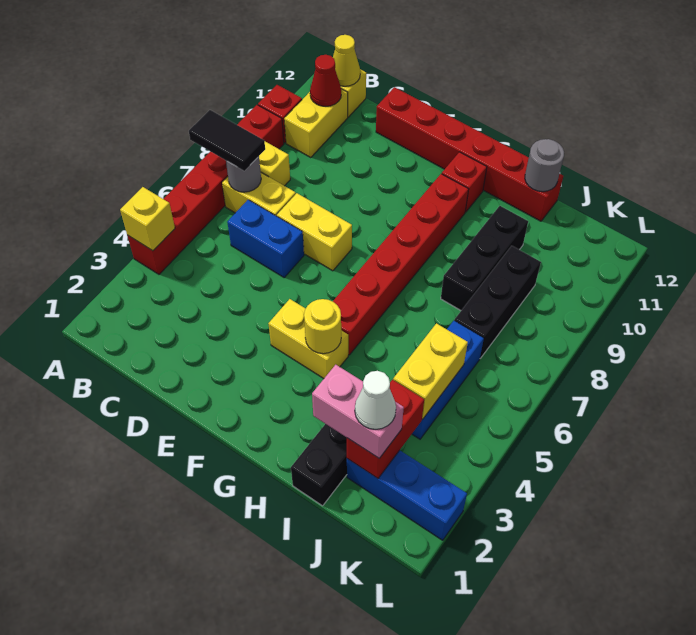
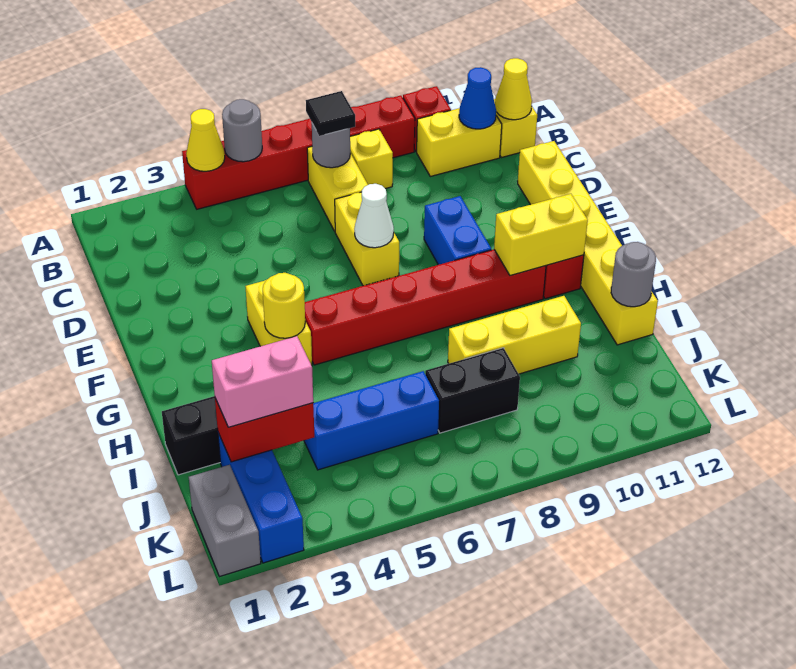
yellow 1x1 brick [120,187,175,251] -> yellow 1x1 cone [186,109,225,171]
none -> grey 1x1 round brick [222,99,262,162]
black 1x2 tile [189,110,265,171] -> black 1x1 tile [306,91,355,136]
red 1x1 cone [310,55,341,106] -> blue 1x1 cone [459,67,496,129]
blue 1x2 brick [227,200,304,277] -> blue 1x2 brick moved to [424,196,491,265]
red 1x6 brick [376,87,563,221] -> yellow 1x6 brick [518,141,658,345]
pink 1x2 brick [312,365,404,458] -> pink 1x2 brick turned to [212,336,313,427]
black 1x3 brick [441,206,528,310] -> yellow 1x3 brick [448,296,581,374]
white 1x1 cone [355,371,396,429] -> white 1x1 cone moved to [354,184,394,248]
yellow 1x2 brick [393,323,468,419] -> yellow 1x2 brick moved to [494,194,588,276]
black 1x3 brick [454,246,541,358] -> black 1x2 brick [425,348,520,433]
none -> grey 1x2 brick [189,465,261,577]

